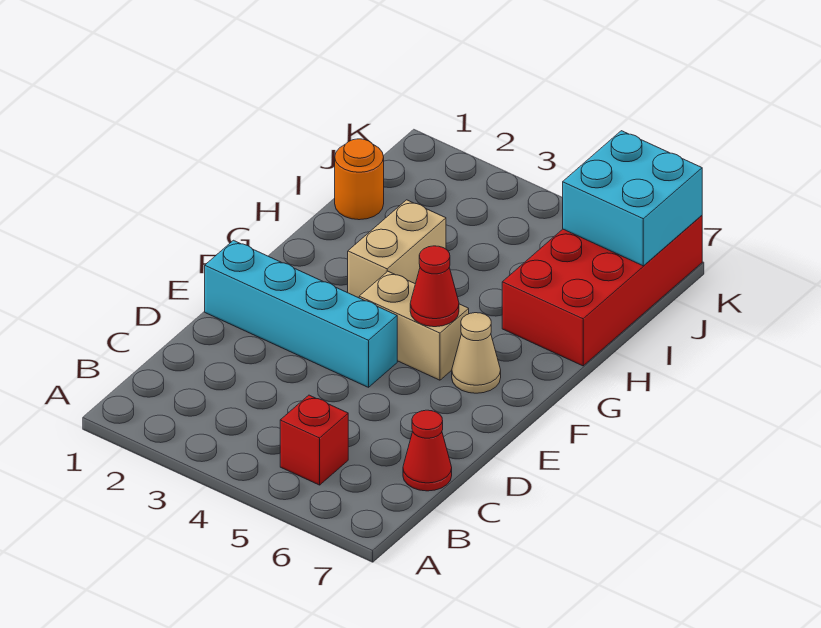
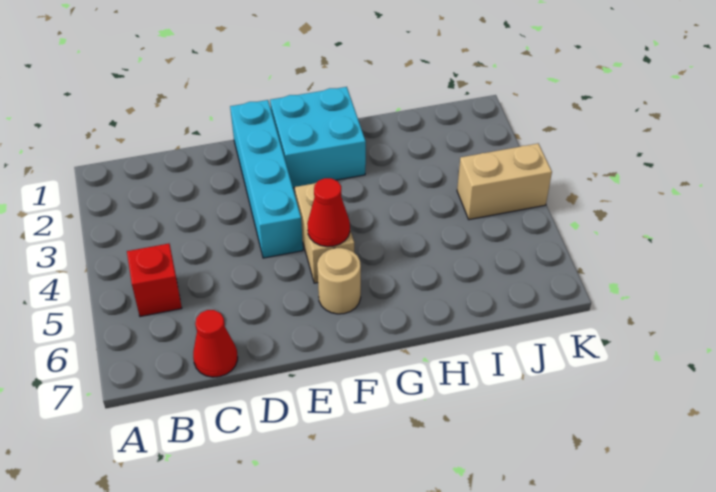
tan 1x1 cone [452,313,501,393] -> tan 1x1 round brick [317,248,361,314]
tan 1x2 brick [348,200,446,298] -> tan 1x2 brick moved to [457,144,552,220]
red 2x4 brick [502,216,702,366] -> none
orange 1x1 round brick [335,139,384,220] -> none
cyan 2x2 brick [563,131,702,266] -> cyan 2x2 brick moved to [270,87,366,188]

